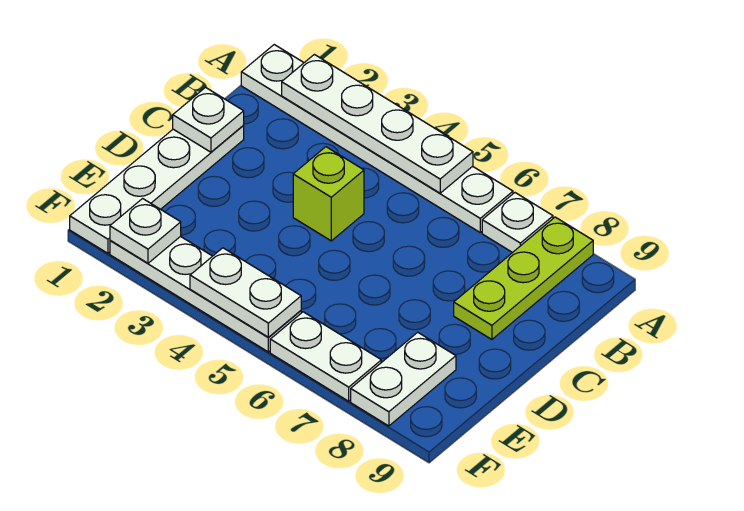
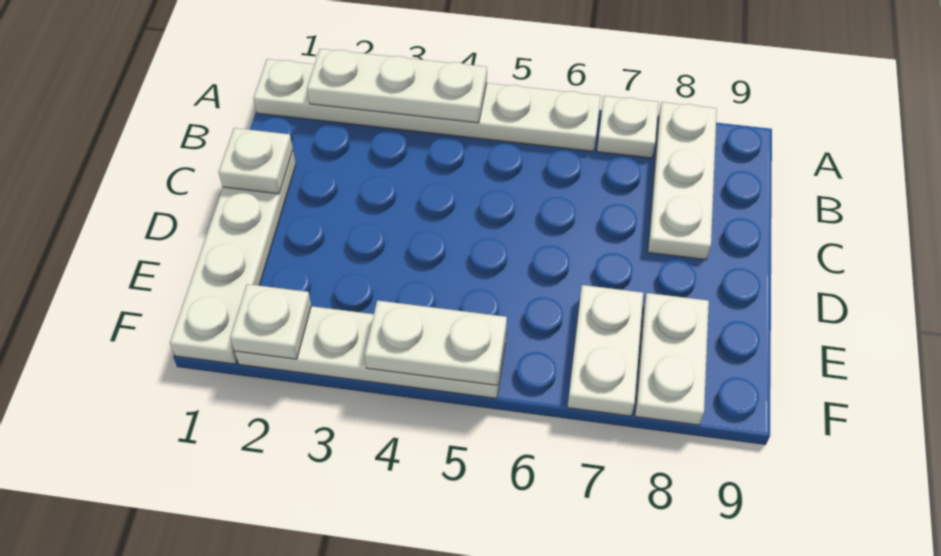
white 1x4 plate [282,54,473,193] -> white 1x3 plate [307,49,487,123]
lime 1x3 plate [454,217,593,340] -> white 1x3 plate [648,102,717,260]
lime 1x1 brick [293,147,364,241] -> none
white 1x2 plate [270,312,381,401] -> white 1x2 plate turned to [567,285,643,416]

